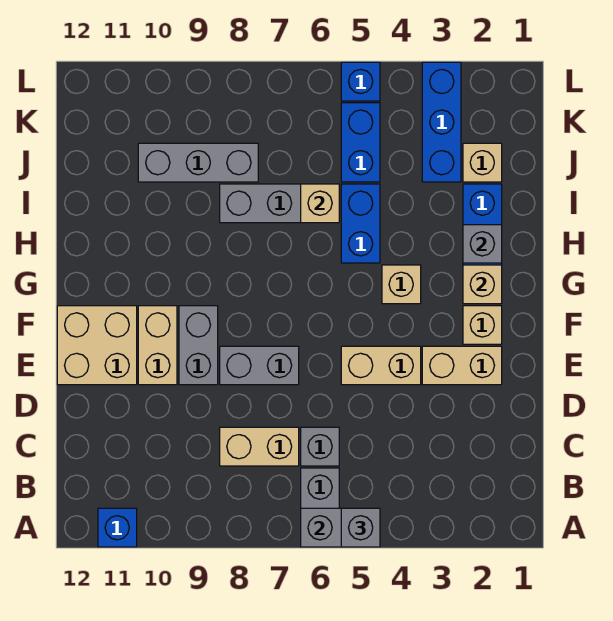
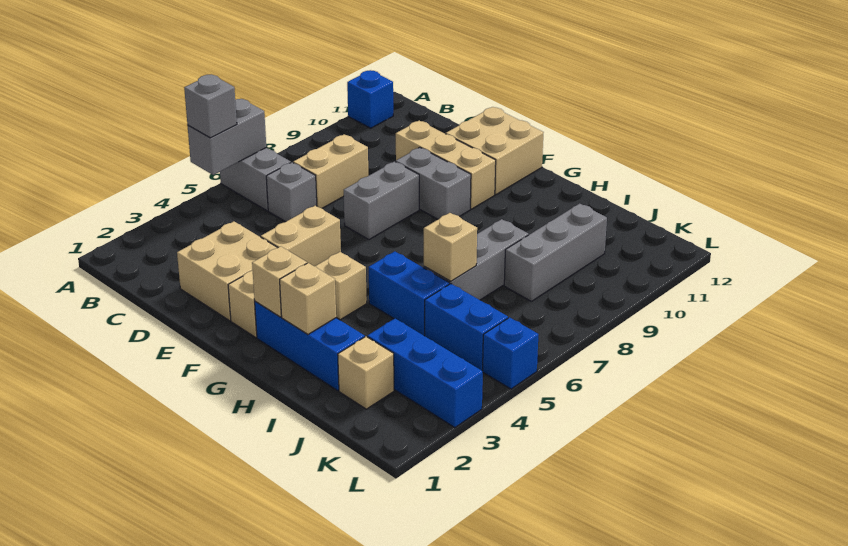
tan 1x2 brick [422,346,502,385] -> tan 2x2 brick [177,221,278,321]
tan 1x2 brick [138,306,177,385] -> tan 1x3 brick [396,121,496,209]
grey 1x1 brick [463,225,502,263] -> tan 1x1 brick [280,263,336,334]

